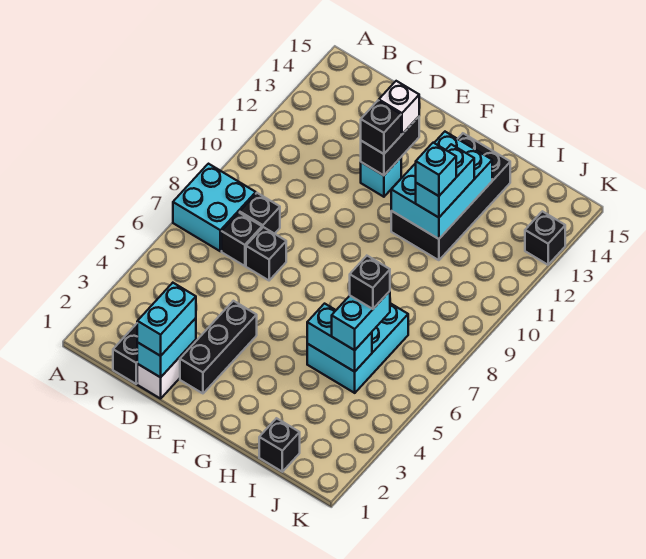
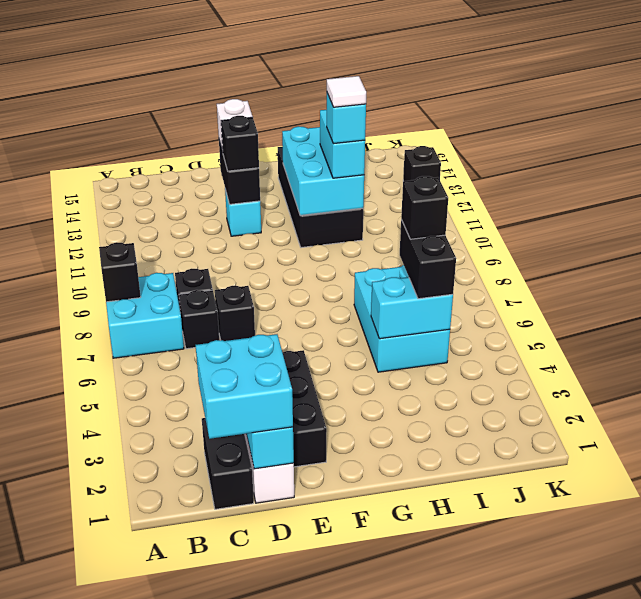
cyan 1x2 brick [137,283,196,356] -> cyan 2x2 brick [196,334,293,439]
none -> white 1x1 tile [327,76,366,107]
black 1x1 brick [259,418,300,472] -> black 1x1 brick moved to [99,242,141,302]
cyan 1x2 brick [332,291,390,350] -> black 1x2 brick [400,220,456,299]

